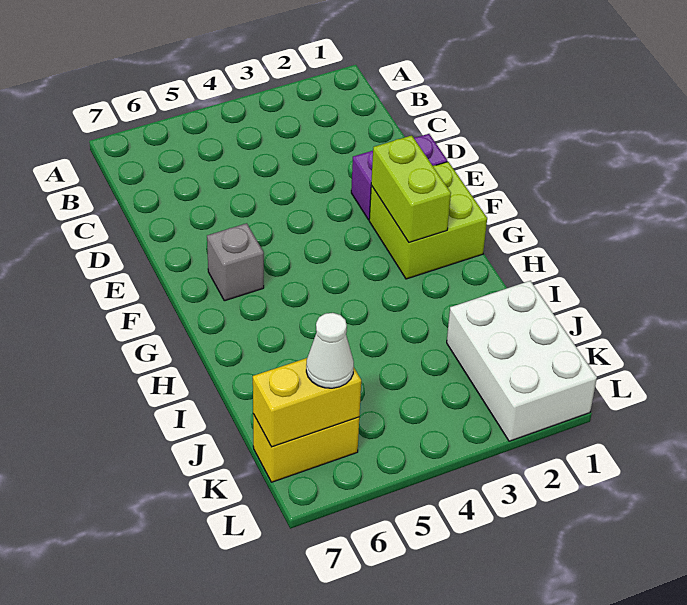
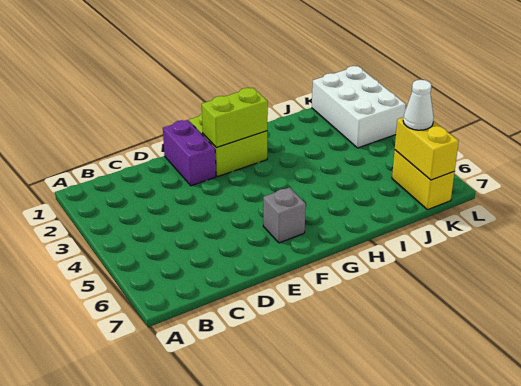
white 2x3 brick [447,281,597,441] -> white 2x3 brick turned to [312,66,406,148]

